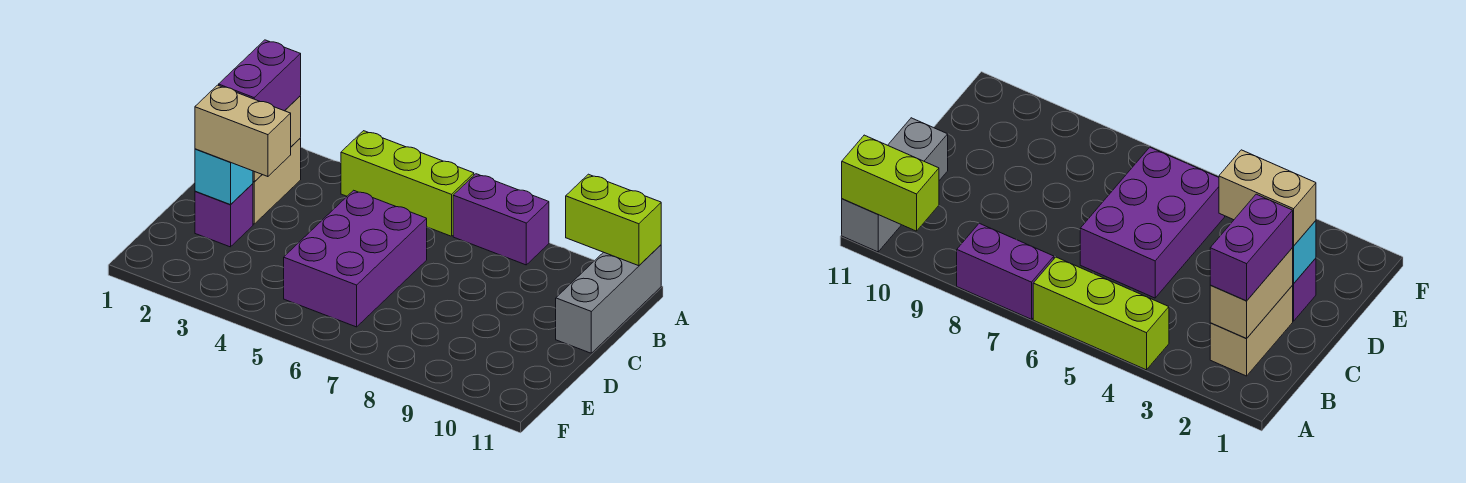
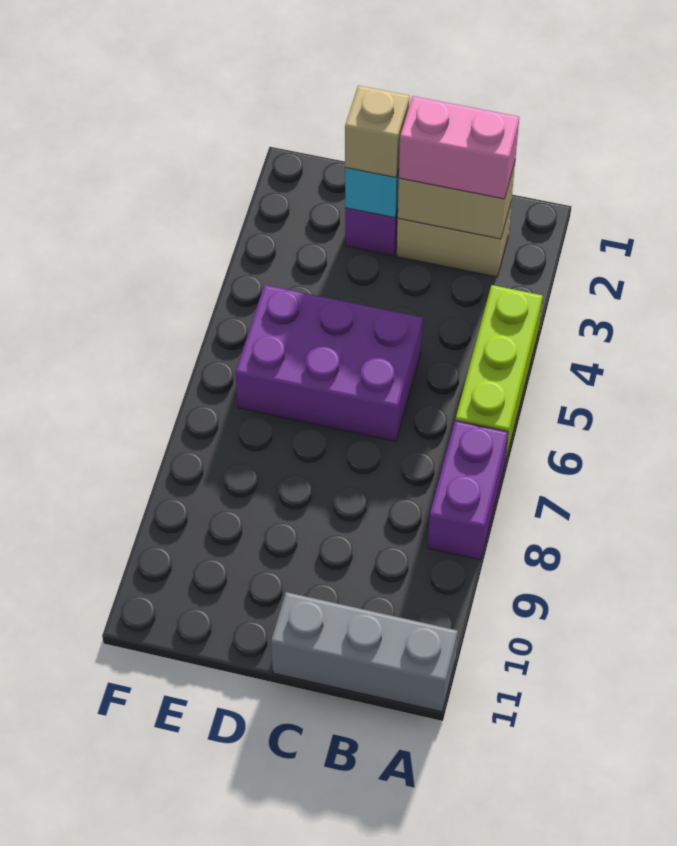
lime 1x2 brick [566,174,661,266] -> none
purple 1x2 brick [219,40,301,111] -> pink 1x2 brick [399,96,519,199]
tan 1x2 brick [195,85,291,177] -> tan 1x1 brick [345,86,410,177]

